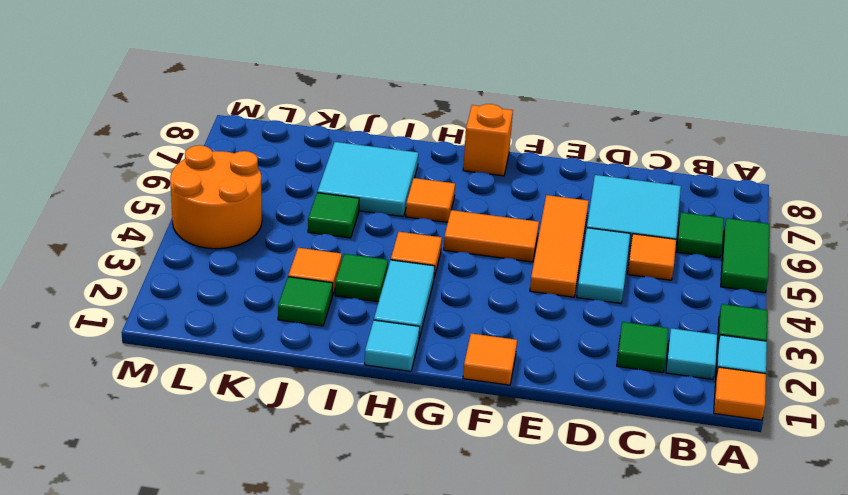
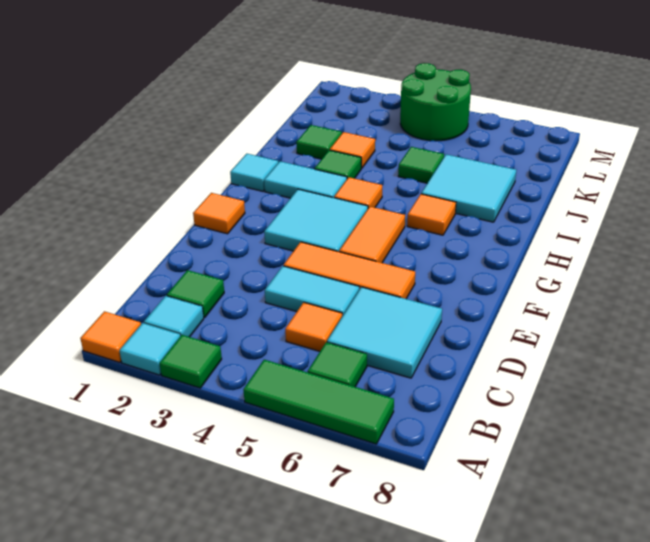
green 1x2 tile [721,218,769,293] -> green 1x3 tile [243,360,394,444]
none -> cyan 2x2 tile [264,189,368,252]
orange 1x1 brick [463,104,513,176] -> none
orange 2x2 round brick [170,145,262,249] -> green 2x2 round brick [400,63,471,141]

